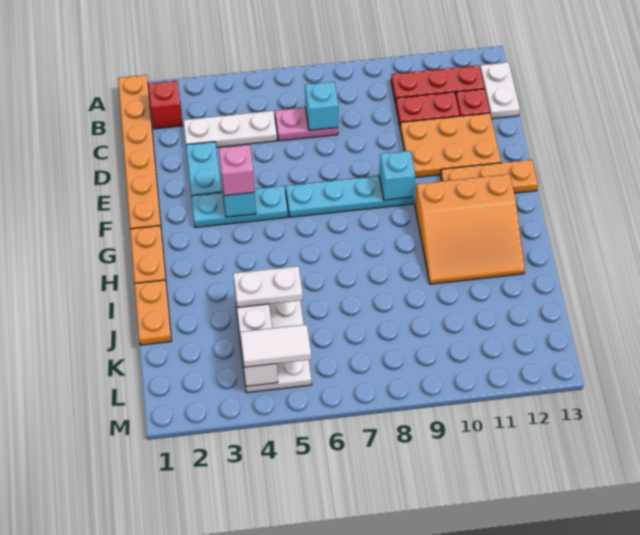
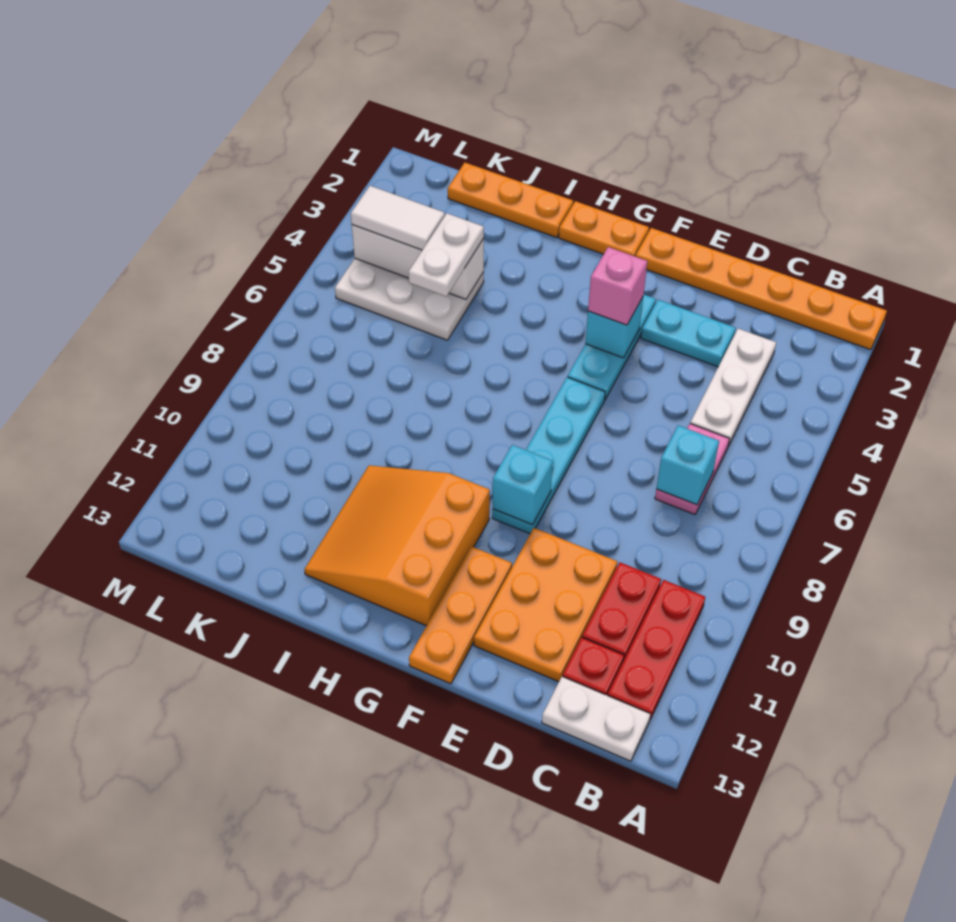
red 1x1 brick [148,81,183,129] -> none
orange 1x2 plate [134,280,172,345] -> orange 1x3 plate [448,163,573,238]
white 1x2 tile [240,325,311,367] -> white 1x2 tile turned to [351,186,445,250]

